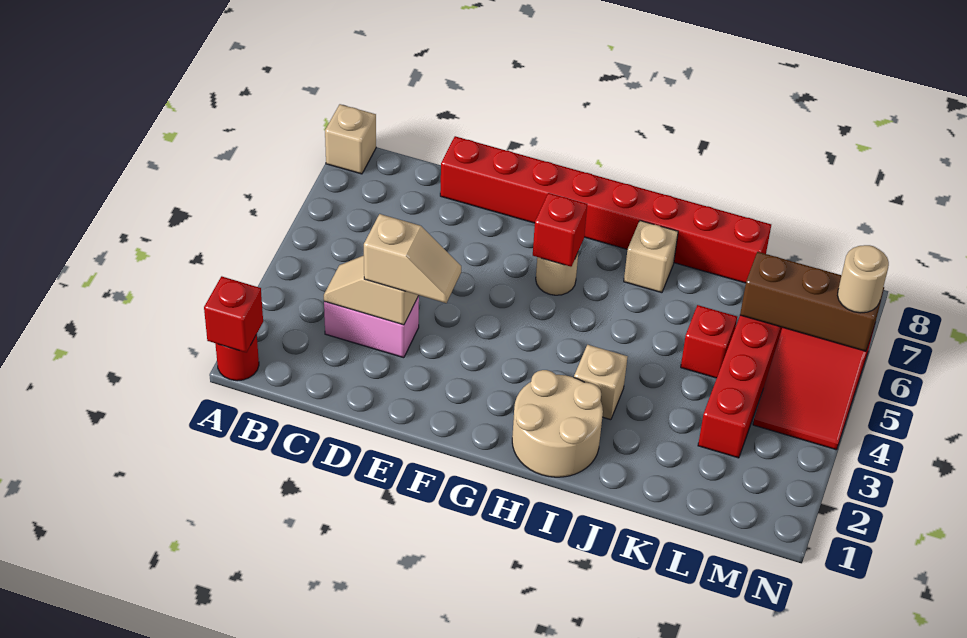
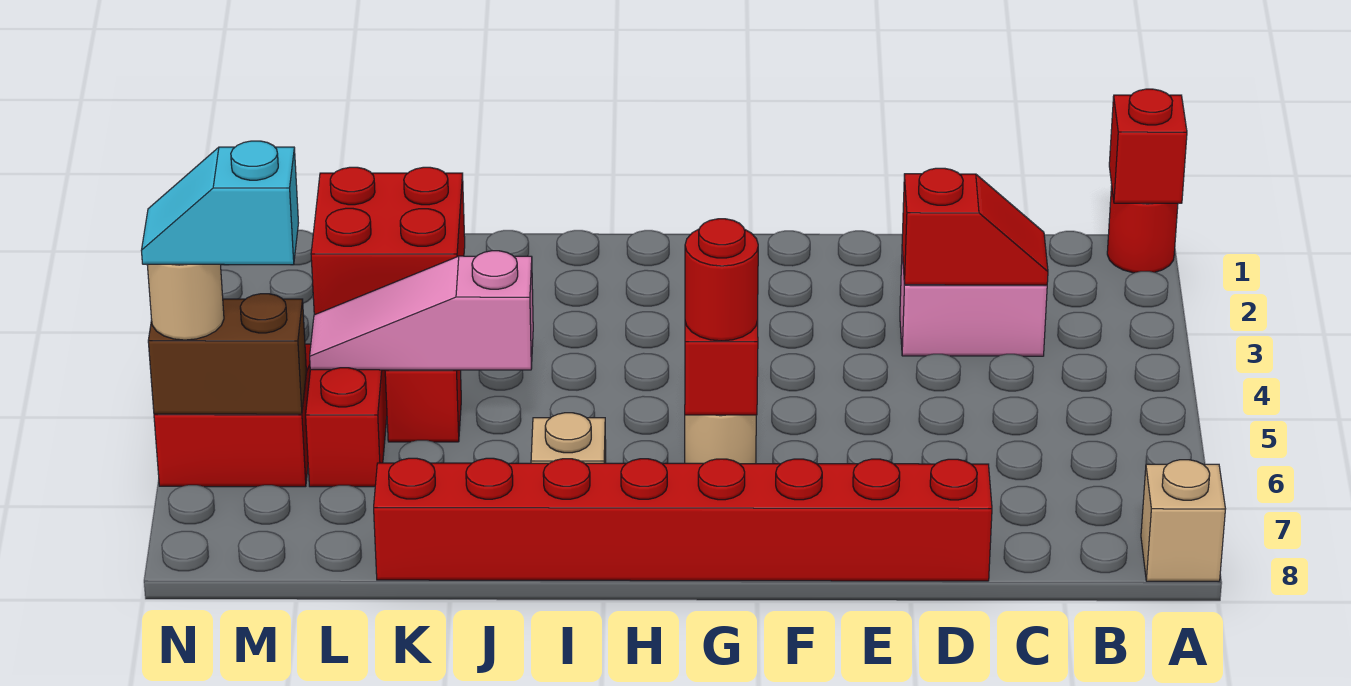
tan 1x2 slope [324,255,419,325] -> red 1x2 slope [902,168,1048,285]
tan 1x2 slope [364,214,461,303] -> none
none -> red 1x1 round brick [685,219,758,341]
tan 2x2 round brick [512,370,603,477] -> none
tan 1x1 brick [574,345,628,420] -> none
none -> pink 1x3 slope [310,251,533,370]
none -> red 2x2 brick [311,167,465,315]
brown 1x3 brick [740,252,884,351] -> brown 1x2 brick [148,294,306,414]
none -> cyan 1x2 slope [141,141,298,265]

